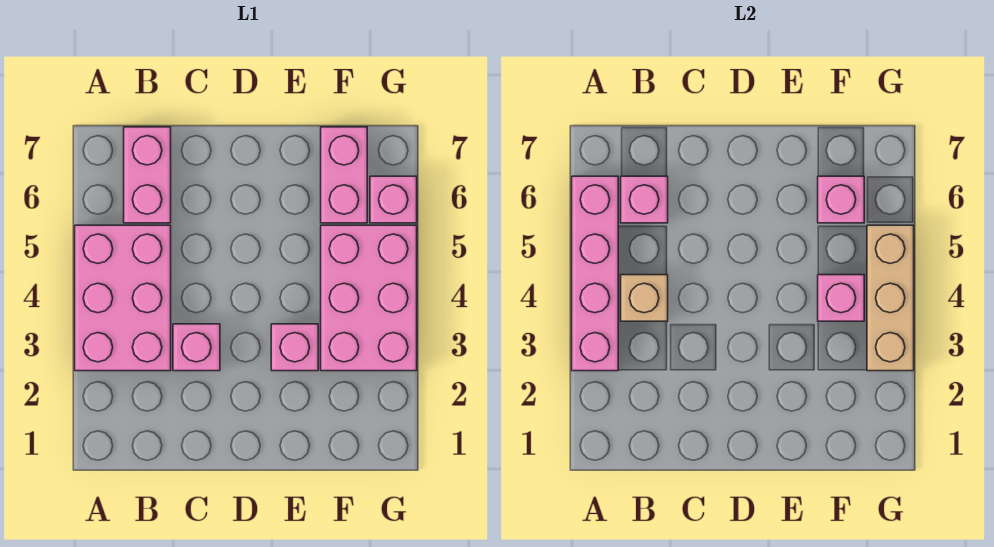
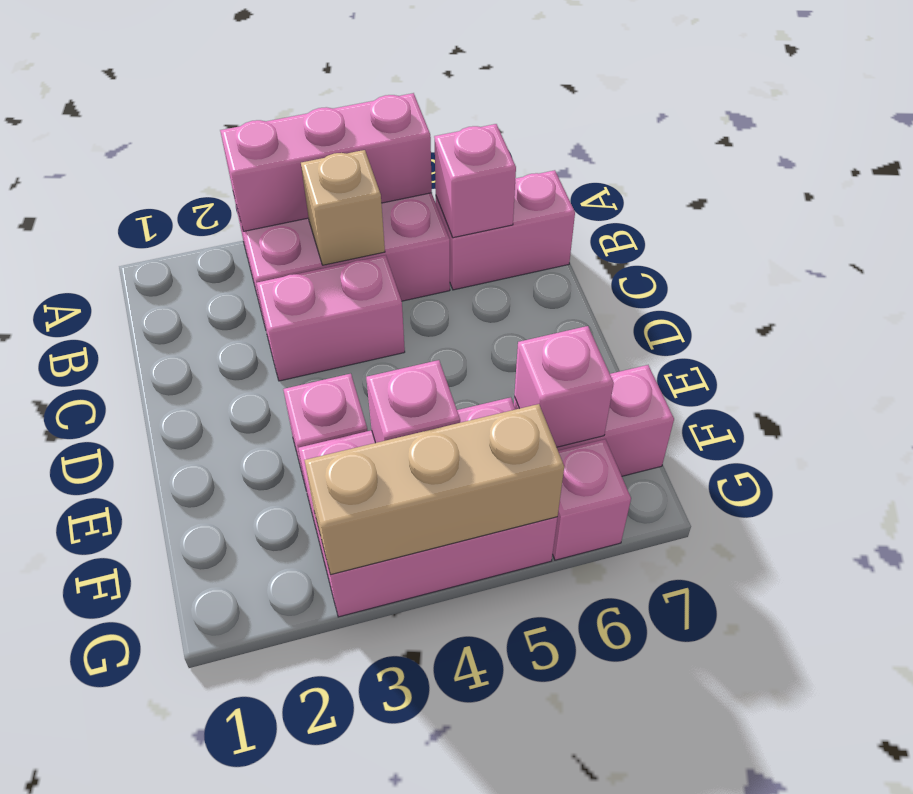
pink 1x4 brick [572,176,618,371] -> pink 1x3 brick [220,93,432,232]
pink 1x1 brick [173,324,220,371] -> pink 1x2 brick [256,255,405,381]

